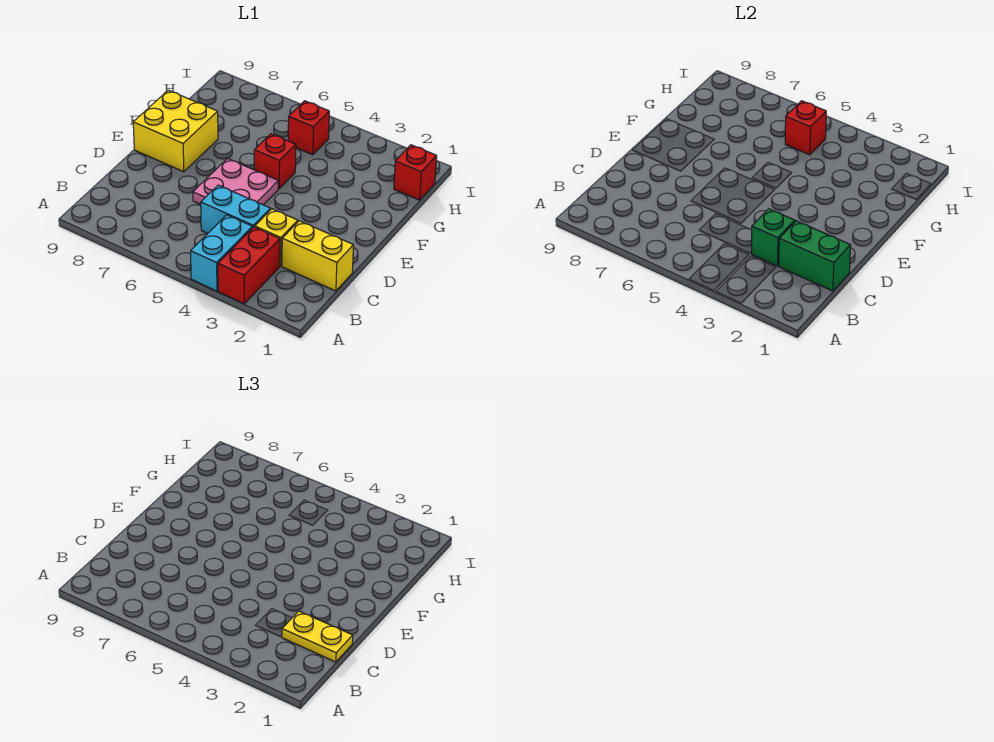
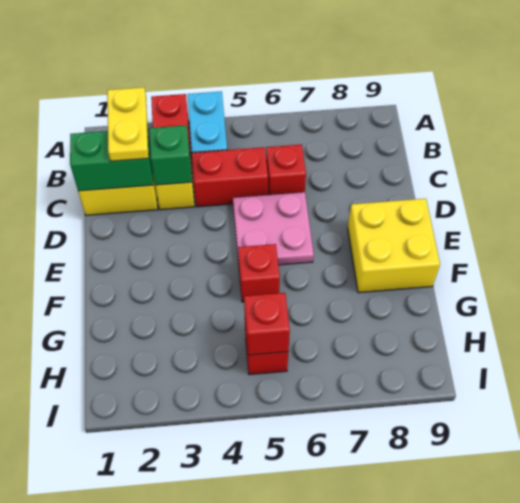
yellow 1x2 plate [282,611,353,662] -> yellow 1x2 plate turned to [107,87,149,161]
cyan 1x2 brick [201,185,271,233] -> red 1x2 brick [192,147,268,207]
red 1x1 brick [394,145,437,200] -> red 1x1 brick moved to [266,145,306,195]

